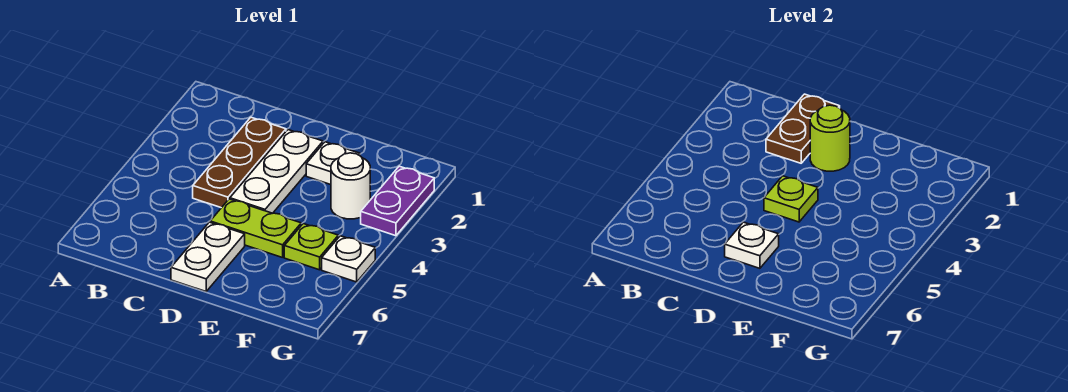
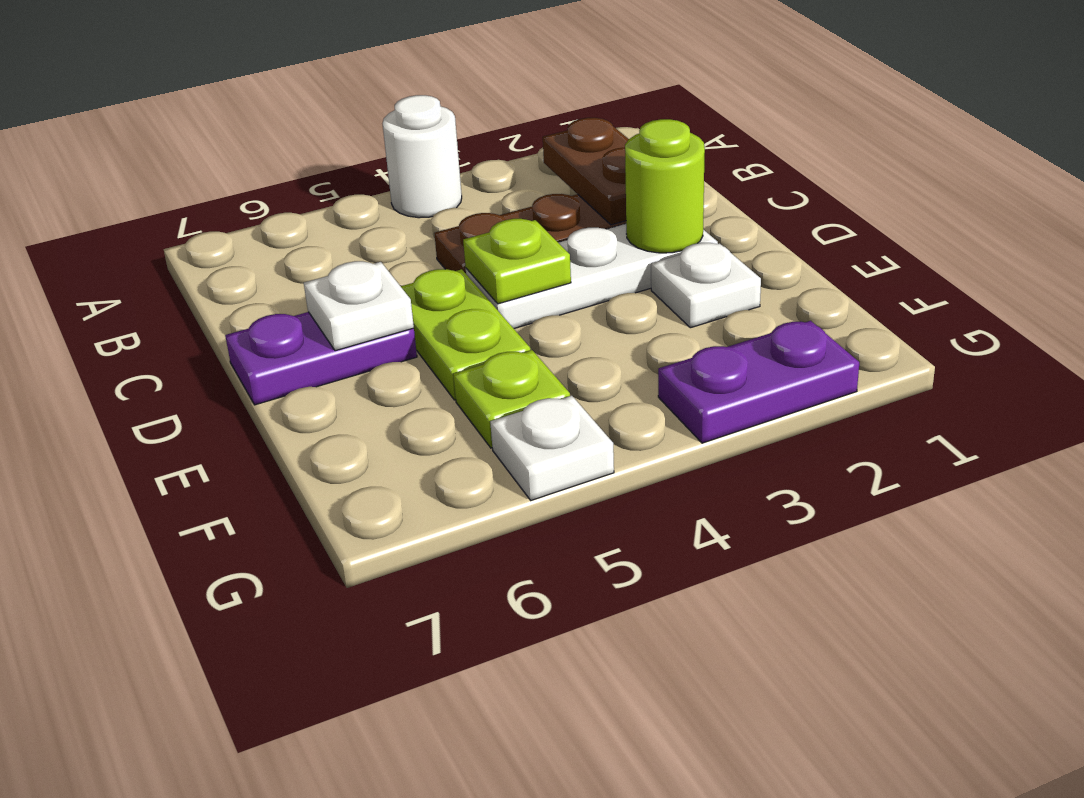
brown 1x2 plate [766,94,840,163] -> brown 1x2 plate turned to [543,118,629,225]
white 1x2 plate [171,222,245,291] -> purple 1x2 plate [225,312,417,405]
white 1x1 round brick [331,153,370,219] -> white 1x1 round brick moved to [383,95,462,218]

